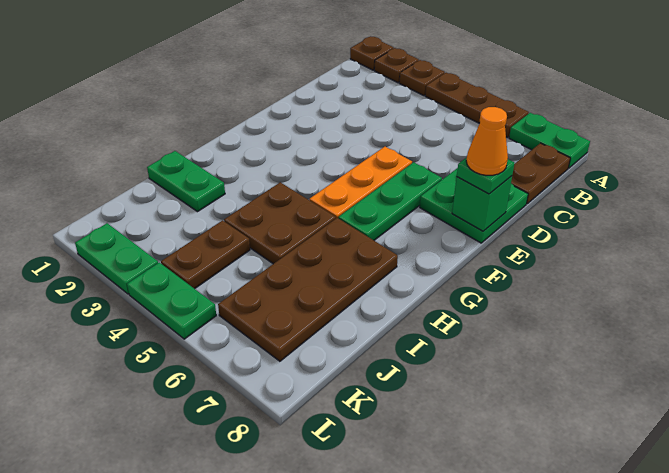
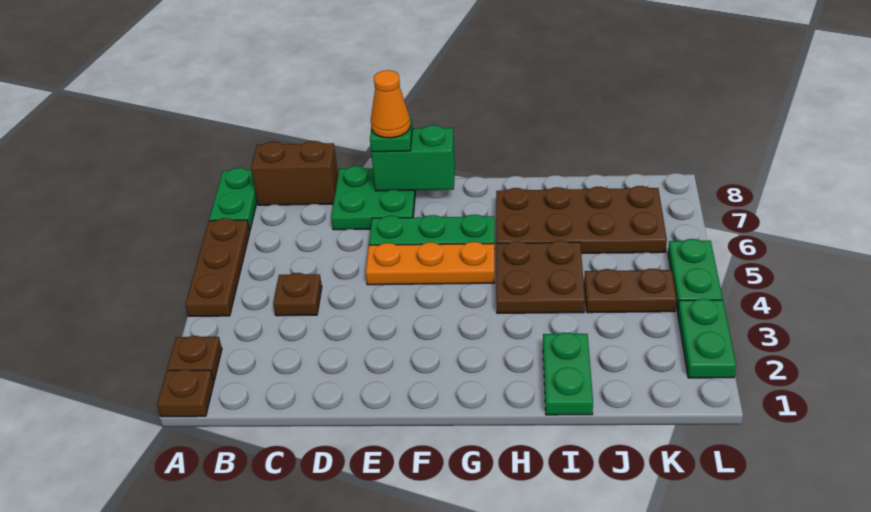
brown 1x1 plate [399,60,445,96] -> brown 1x1 plate moved to [273,273,322,316]
brown 1x2 plate [511,143,570,204] -> brown 1x2 brick [251,141,338,205]
green 1x1 brick [452,176,512,231] -> green 1x2 brick [371,125,455,191]

